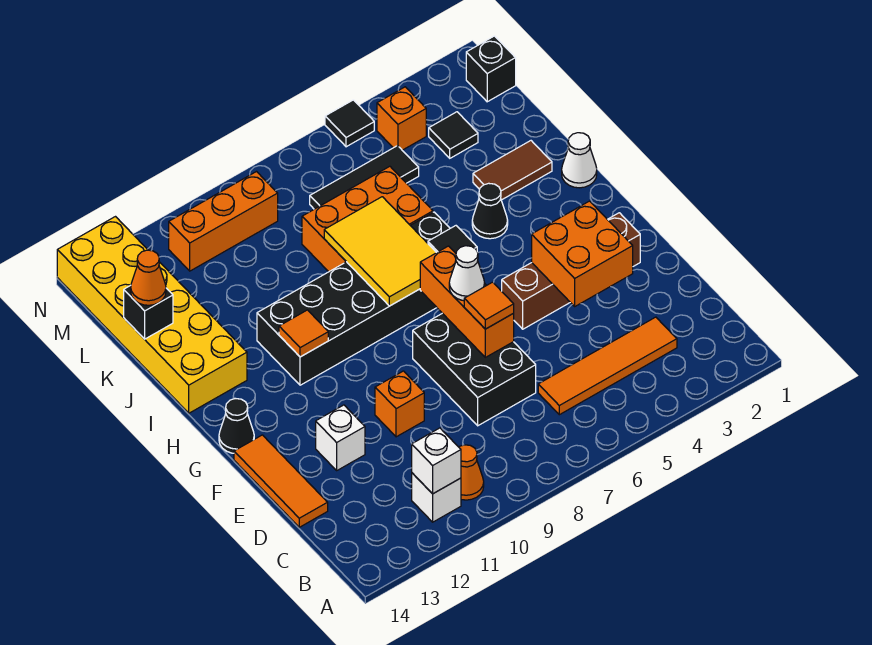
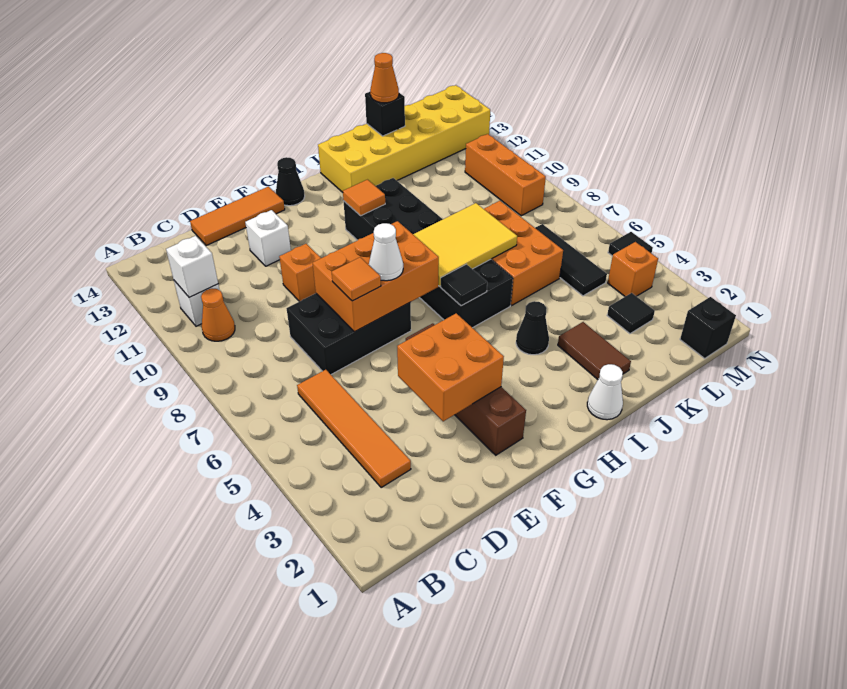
orange 1x3 brick [420,246,514,357] -> orange 2x3 brick [313,221,439,332]

